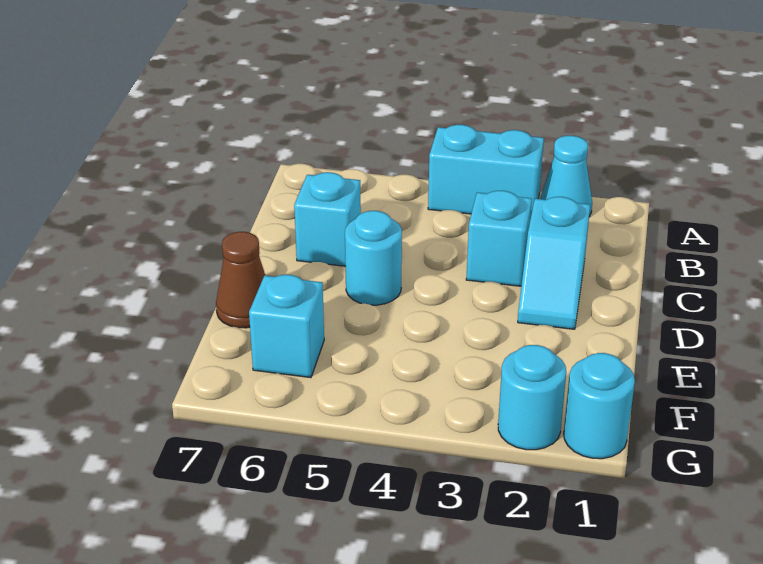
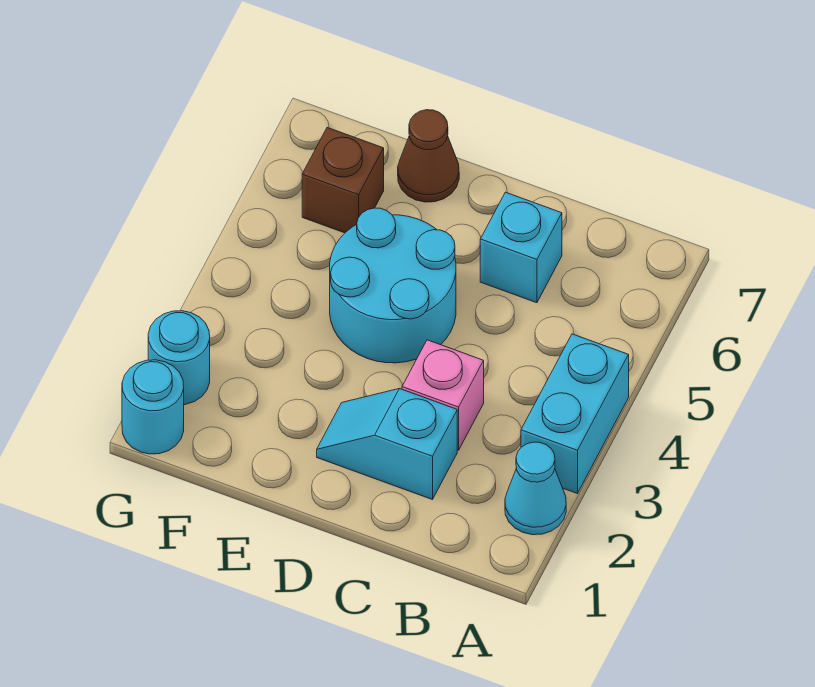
cyan 1x1 brick [466,191,532,286] -> pink 1x1 brick [402,340,484,450]
cyan 1x1 round brick [345,211,402,305] -> cyan 2x2 round brick [330,208,456,363]
cyan 1x1 brick [249,275,324,378] -> brown 1x1 brick [302,128,384,233]

